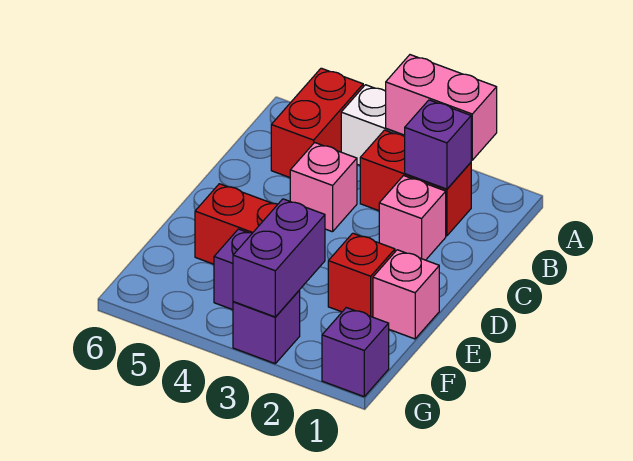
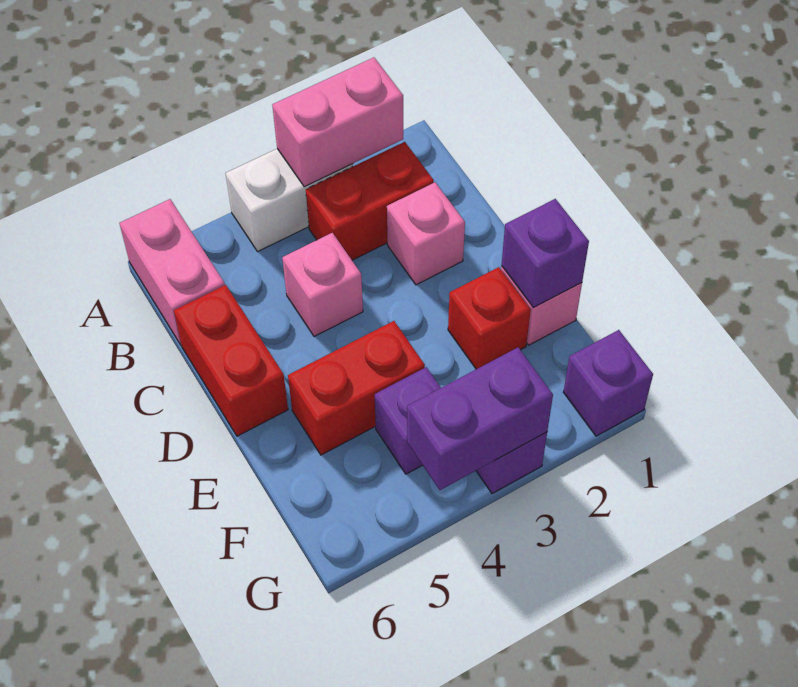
red 1x2 brick [271,68,363,178] -> red 1x2 brick moved to [174,285,288,436]
none -> pink 1x2 brick [120,199,225,345]
purple 1x1 brick [405,100,471,189] -> purple 1x1 brick moved to [502,199,589,308]
purple 1x2 brick [233,199,325,317] -> purple 1x2 brick turned to [407,348,553,490]

